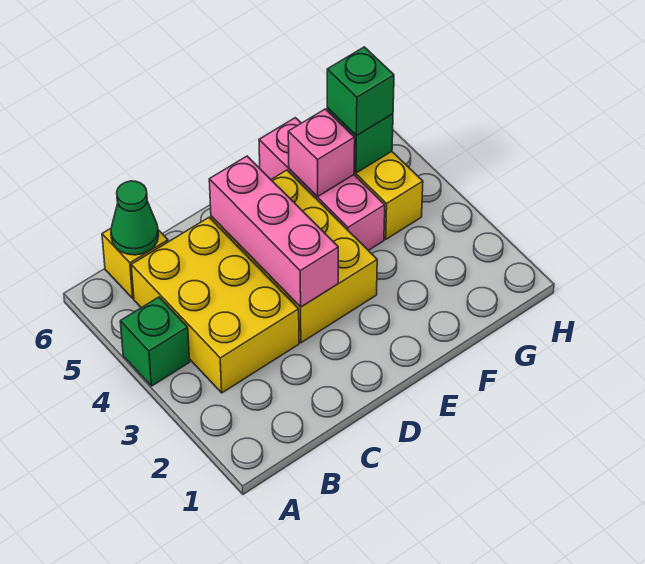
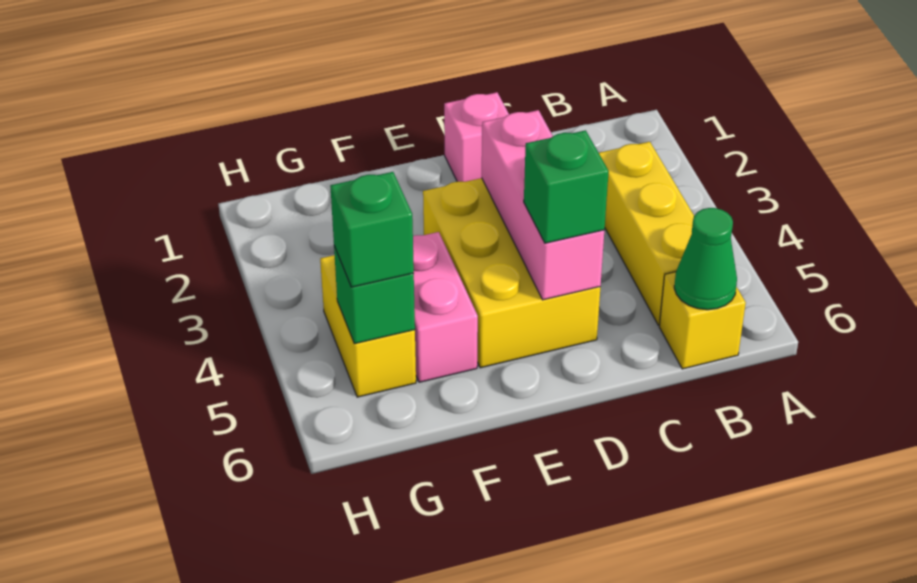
green 1x1 brick [120,297,190,386] -> green 1x1 brick moved to [524,130,609,243]
yellow 2x3 brick [131,218,299,393] -> yellow 1x3 brick [599,142,694,325]
pink 1x3 brick [259,118,385,250] -> pink 1x2 brick [413,232,478,382]
pink 1x1 brick [288,109,355,196] -> pink 1x1 brick moved to [444,92,509,182]

